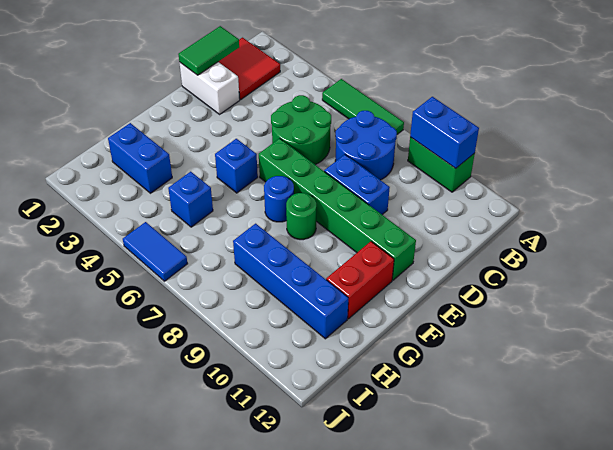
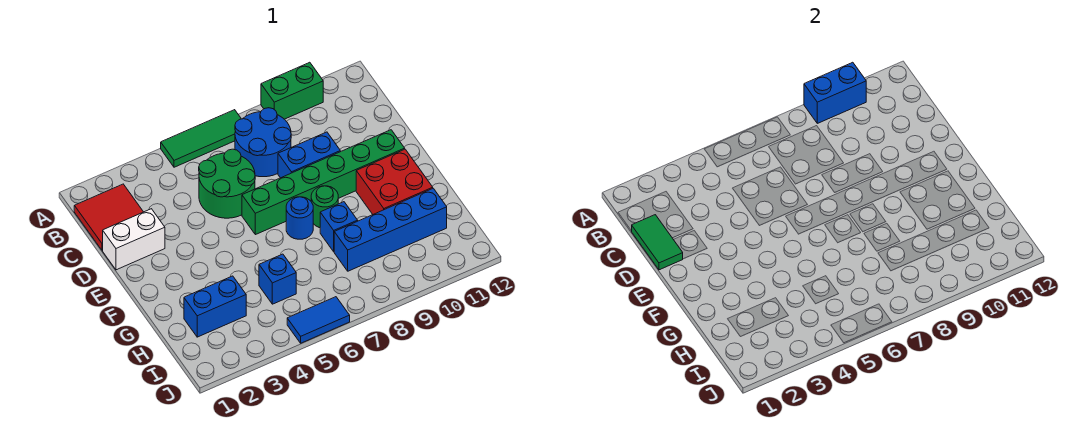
blue 1x1 brick [215,139,258,193] -> blue 1x1 brick moved to [320,202,358,252]
red 1x2 brick [326,242,394,319] -> red 2x2 brick [356,149,433,214]

